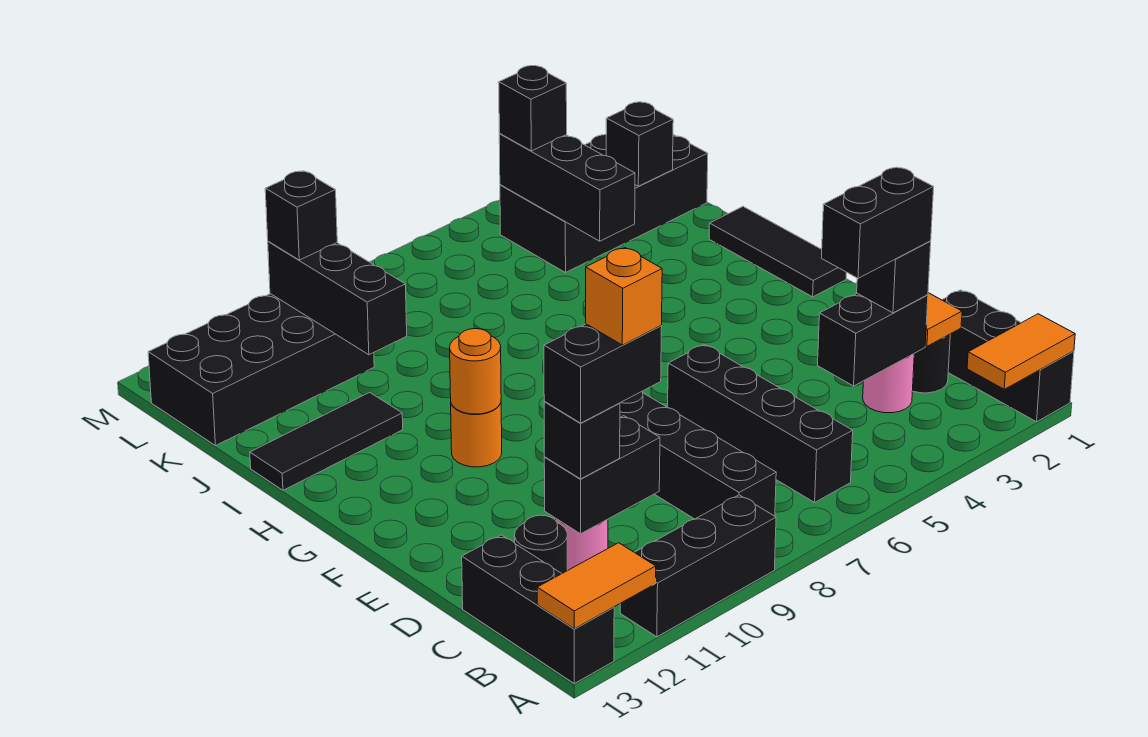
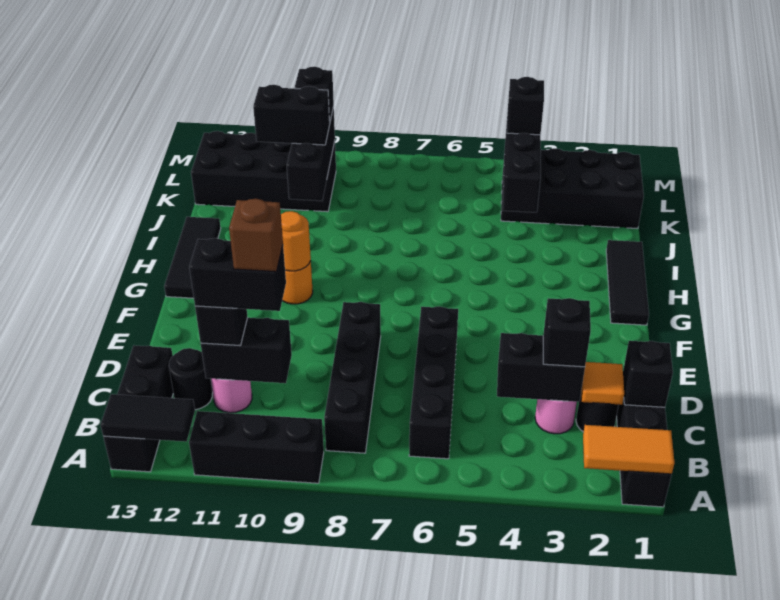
orange 1x2 tile [537,543,656,629] -> black 1x2 tile [101,394,195,442]
black 1x2 brick [821,167,934,278] -> black 1x2 brick moved to [253,85,330,145]
orange 1x1 brick [586,248,662,345] -> brown 1x1 brick [229,199,283,272]
black 1x3 tile [250,392,403,490] -> black 1x3 tile turned to [164,217,221,298]
black 1x1 brick [606,102,673,186] -> black 1x1 brick moved to [623,341,673,407]

